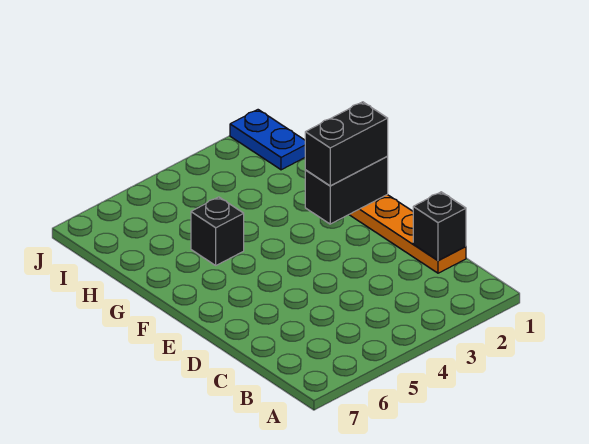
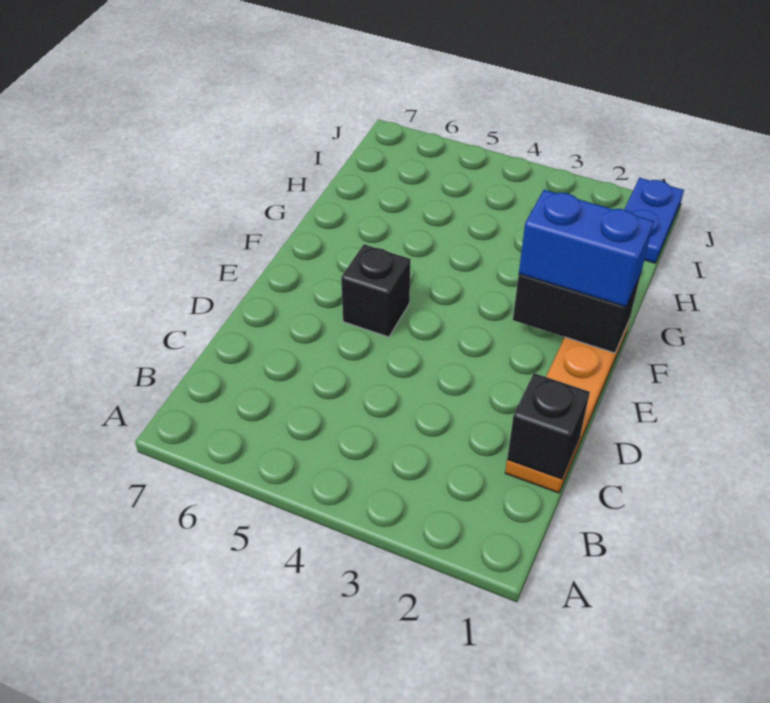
black 1x2 brick [305,102,388,186] -> blue 1x2 brick [519,190,654,307]
black 1x1 brick [191,197,244,265] -> black 1x1 brick moved to [341,244,411,337]

